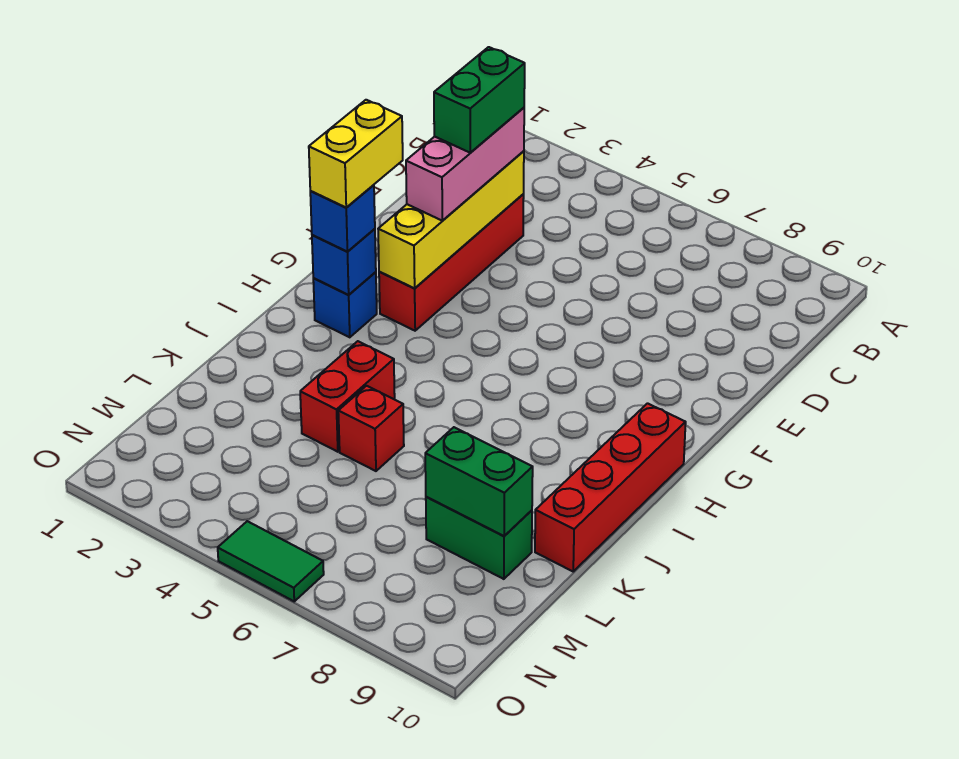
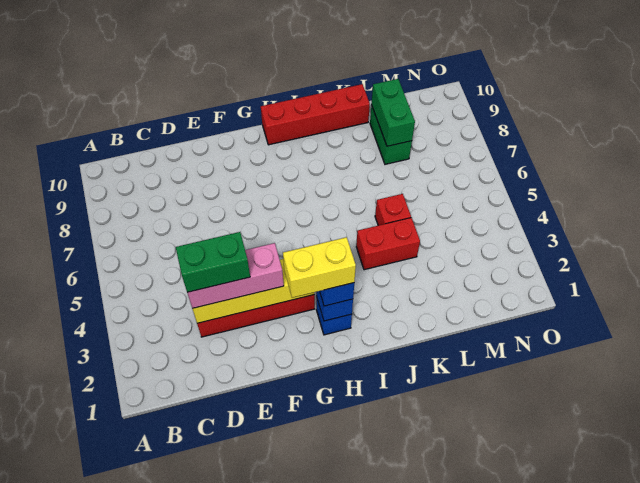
green 1x2 tile [218,521,324,601] -> none

